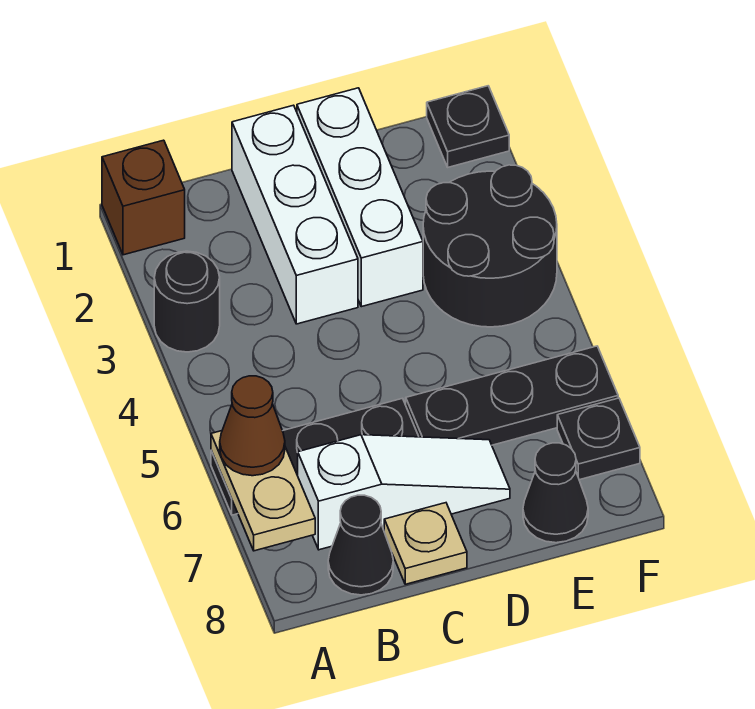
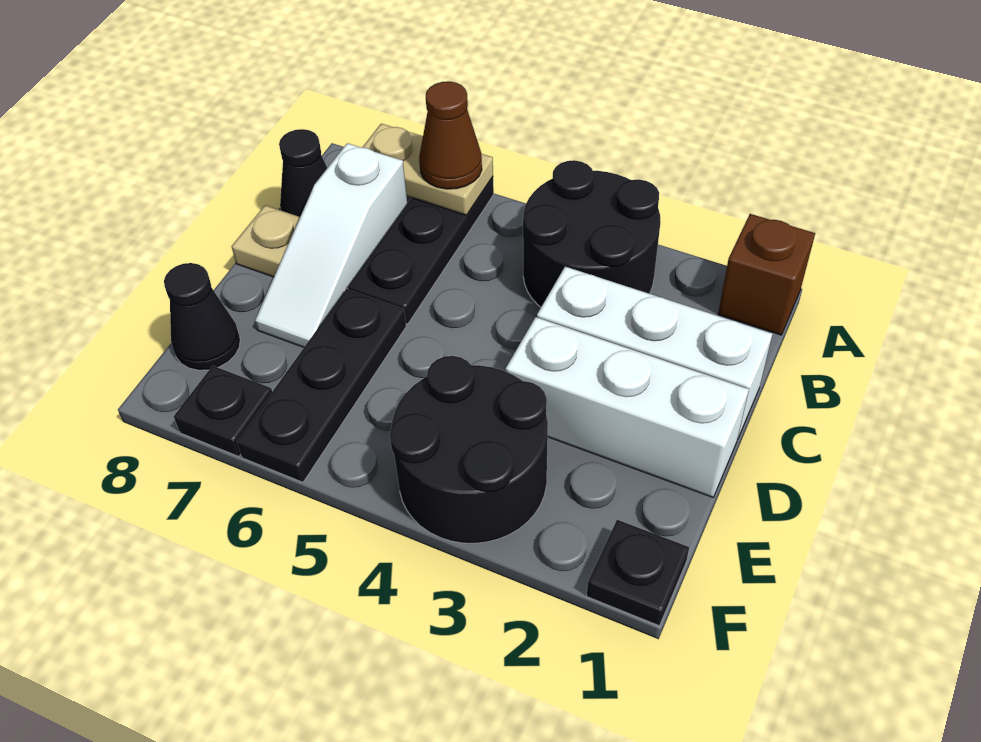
black 1x1 round brick [154,251,220,352] -> black 2x2 round brick [523,160,661,307]

